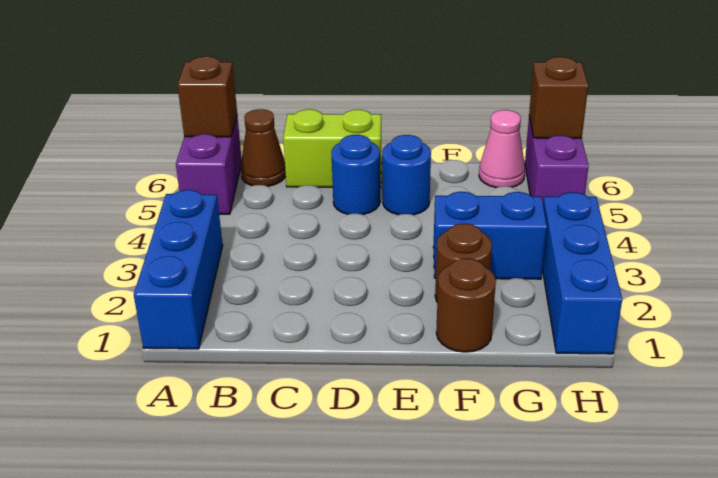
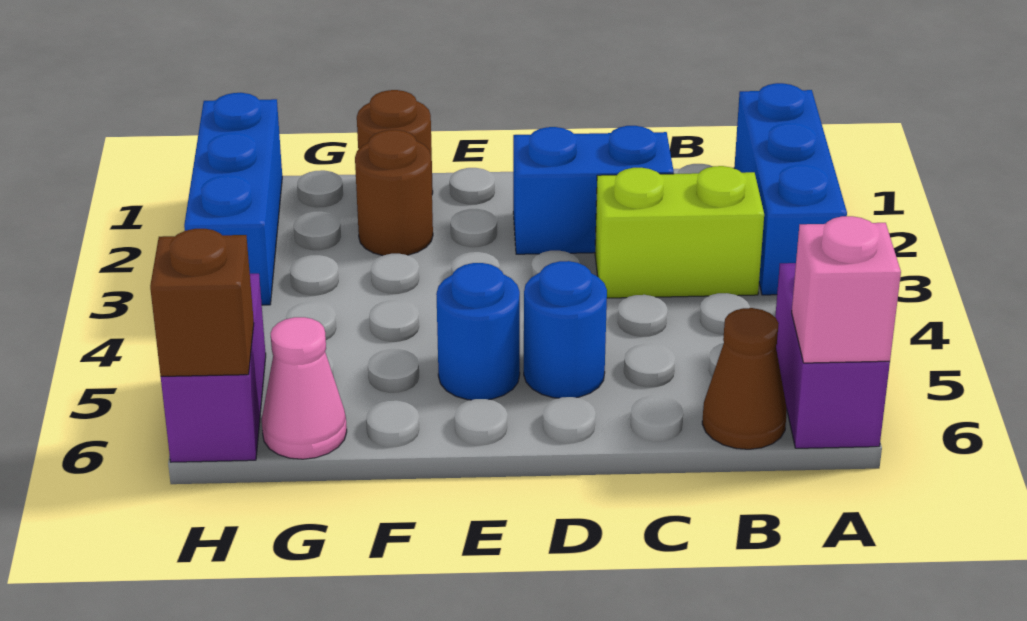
brown 1x1 brick [177,56,237,137] -> pink 1x1 brick [792,216,901,363]
lime 1x2 brick [283,109,382,187] -> lime 1x2 brick moved to [595,166,764,298]
blue 1x2 brick [433,192,547,279] -> blue 1x2 brick moved to [513,126,674,254]

